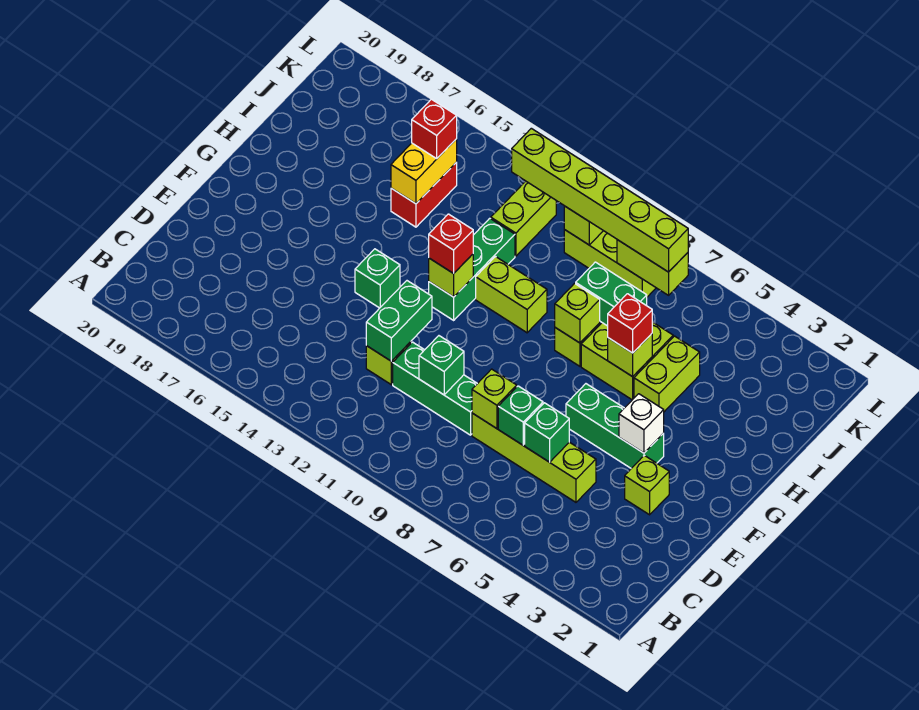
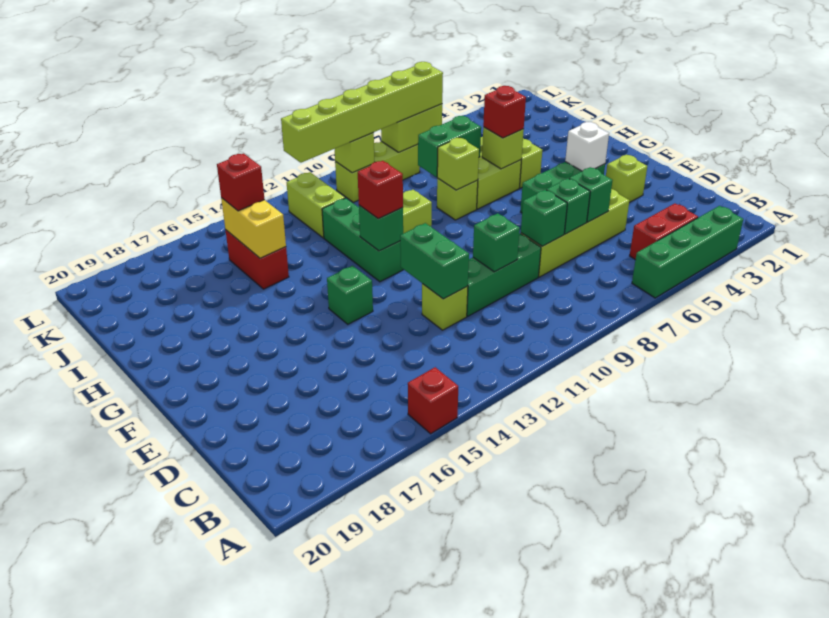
none -> green 1x4 brick [632,206,743,298]
none -> red 1x1 brick [408,367,458,434]
none -> red 1x2 brick [630,204,698,260]
lime 1x1 brick [472,369,517,429] -> green 1x1 brick [521,190,567,246]
lime 1x1 brick [429,254,473,297] -> green 1x1 brick [359,205,403,251]

